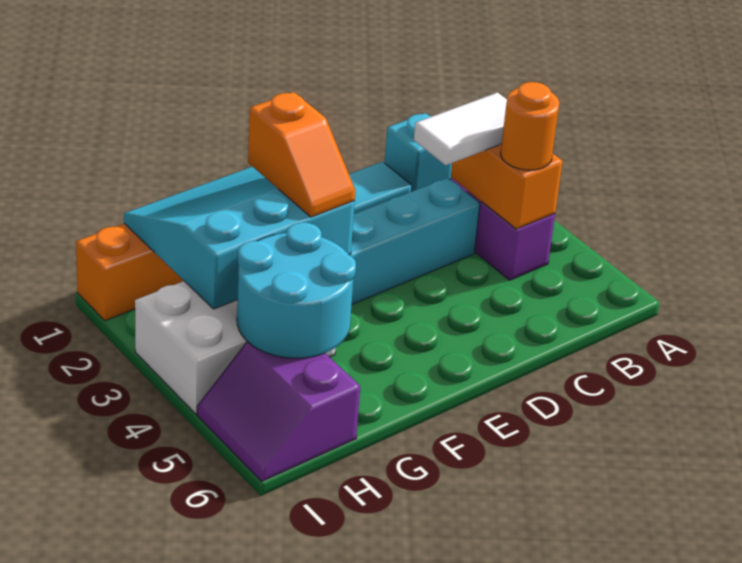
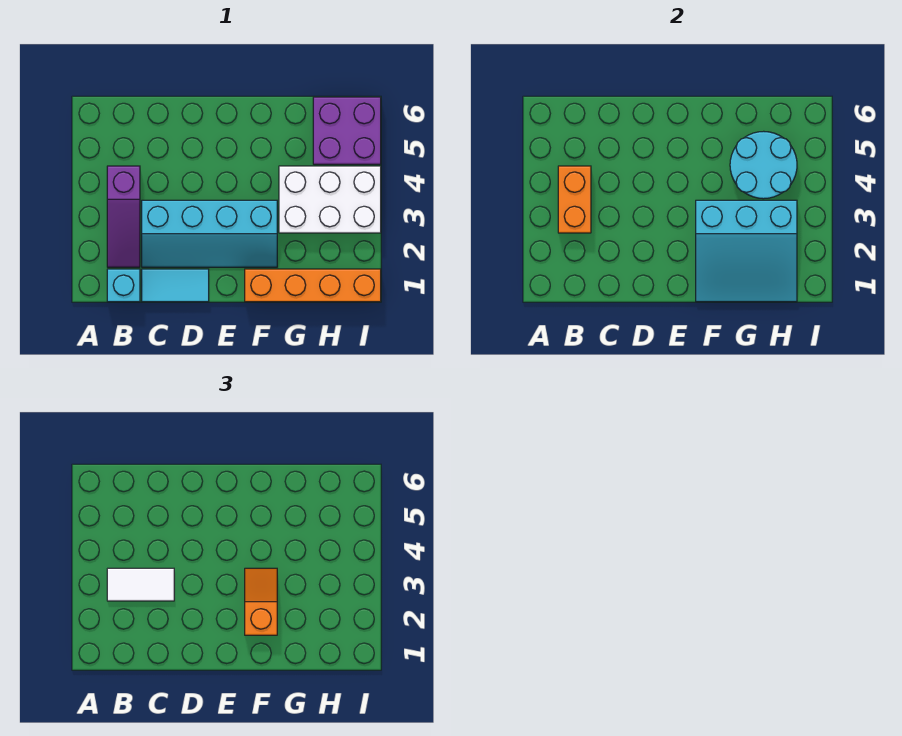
orange 1x1 round brick [501,82,560,170] -> none
purple 2x2 slope [197,342,360,481] -> purple 2x2 brick [313,97,381,164]

